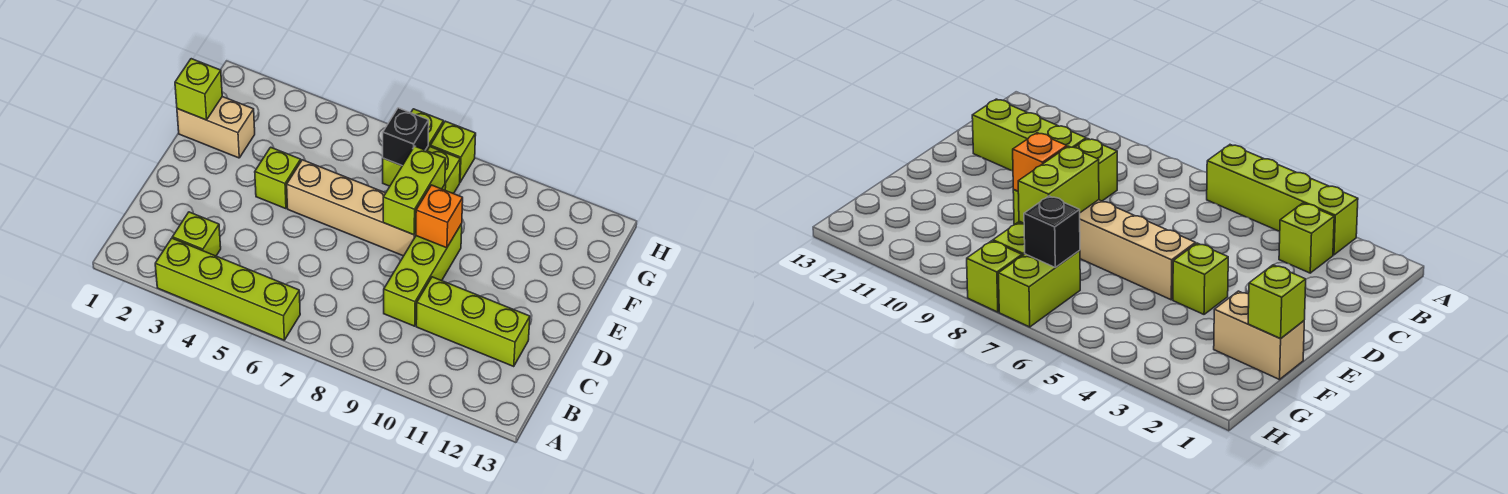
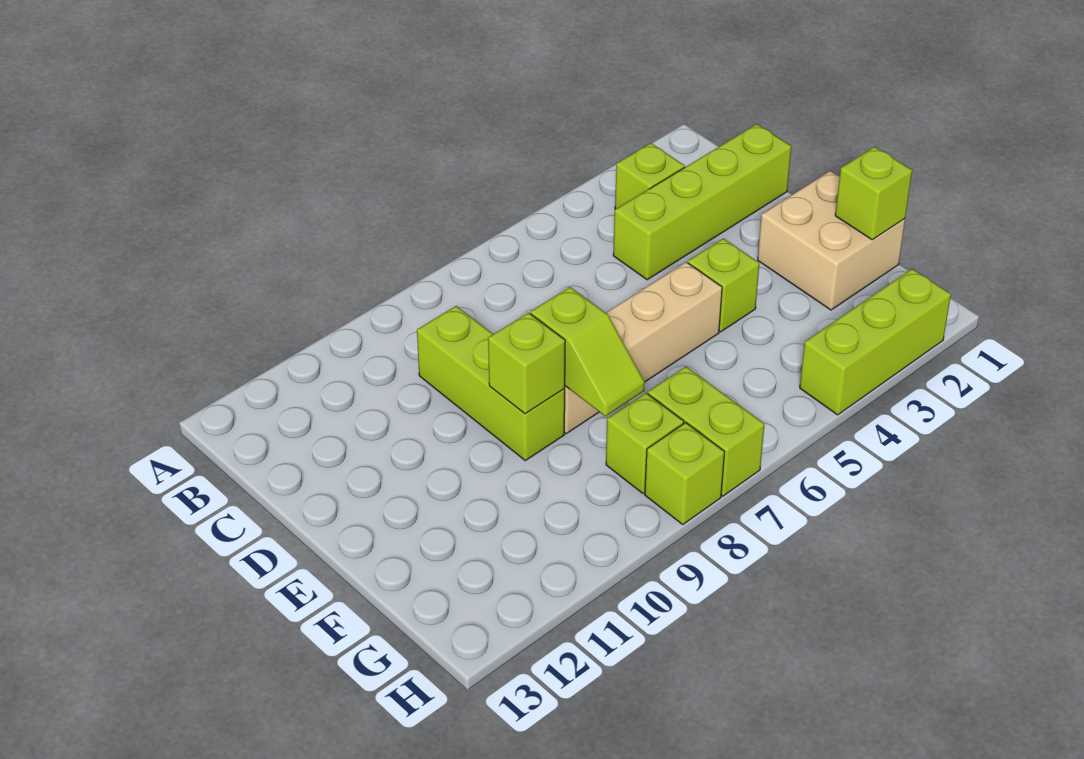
lime 1x4 brick [155,238,300,340] -> lime 1x4 brick moved to [613,124,791,280]
lime 1x3 brick [416,277,530,366] -> lime 1x3 brick moved to [800,269,951,415]
lime 1x2 brick [383,146,446,235] -> lime 1x2 slope [531,287,645,416]
orange 1x1 brick [416,185,463,248] -> lime 1x1 brick [488,313,565,414]
tan 1x2 brick [177,97,255,158] -> tan 2x2 brick [758,171,905,310]
black 1x1 brick [383,108,429,166] -> none

